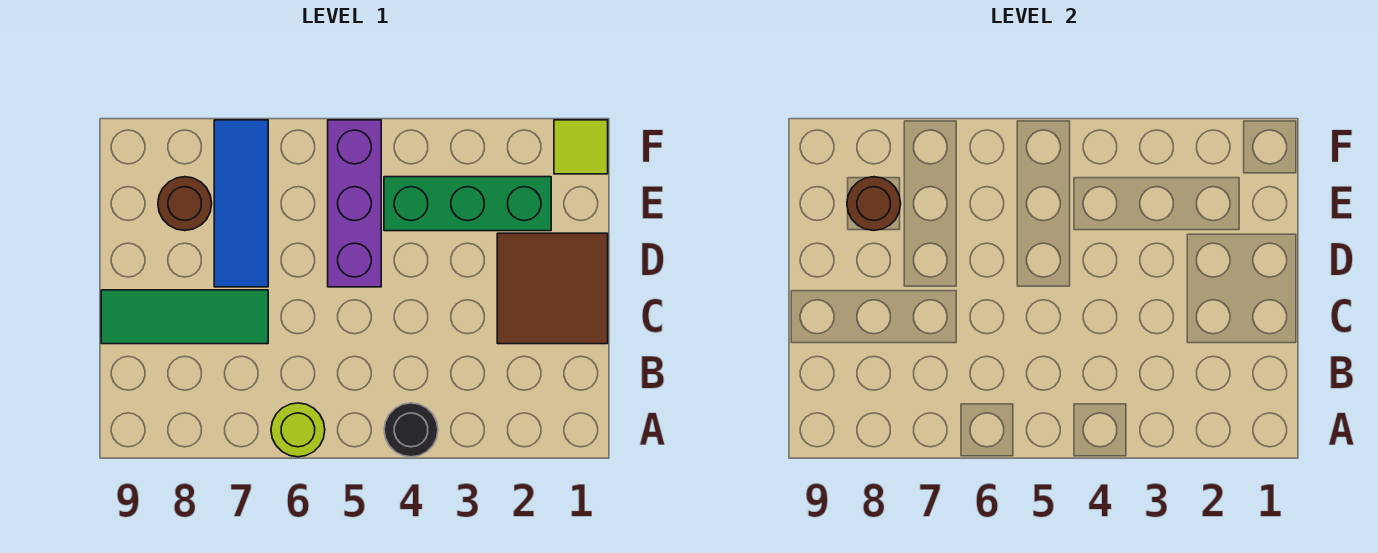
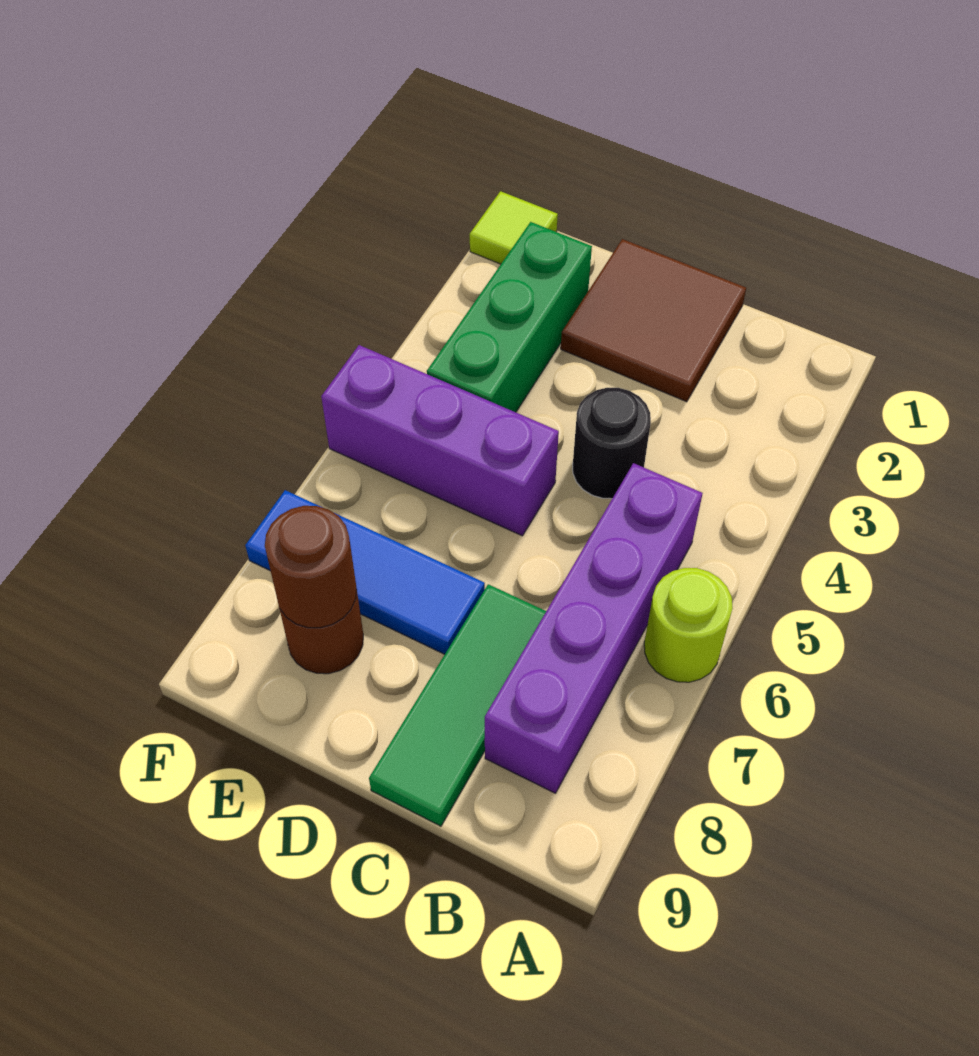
black 1x1 round brick [384,403,438,457] -> black 1x1 round brick moved to [573,388,651,499]
none -> purple 1x4 brick [485,463,703,793]

